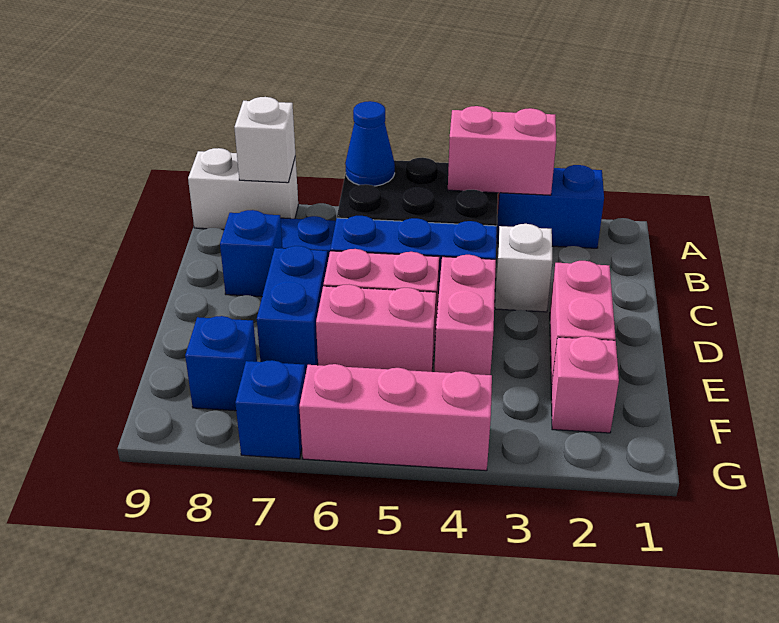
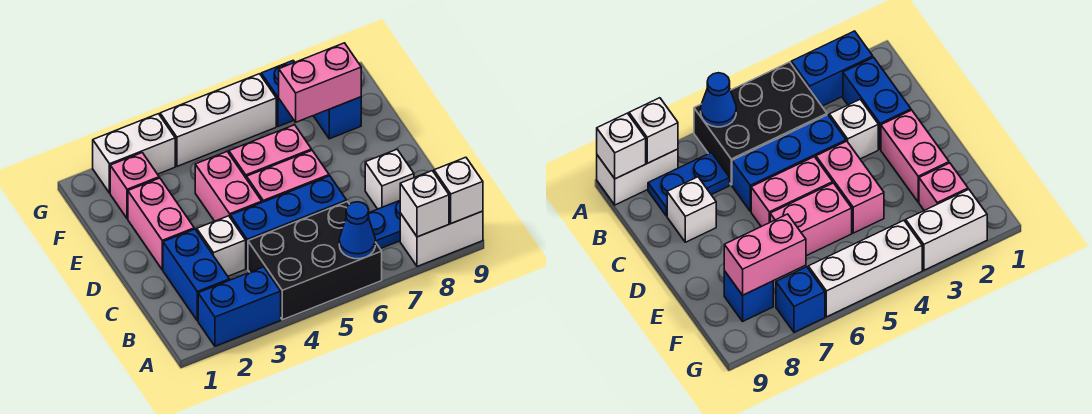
pink 1x2 brick [448,106,556,195] -> pink 1x2 brick moved to [279,43,361,122]
none -> white 1x1 brick [434,157,483,223]
blue 1x1 brick [220,210,283,297] -> white 1x1 brick [365,149,414,209]
blue 1x2 brick [257,246,328,373] -> blue 1x2 brick moved to [163,229,229,321]
none -> white 1x2 brick [93,114,175,193]
pink 1x3 brick [299,364,492,471] -> white 1x3 brick [160,74,276,166]

